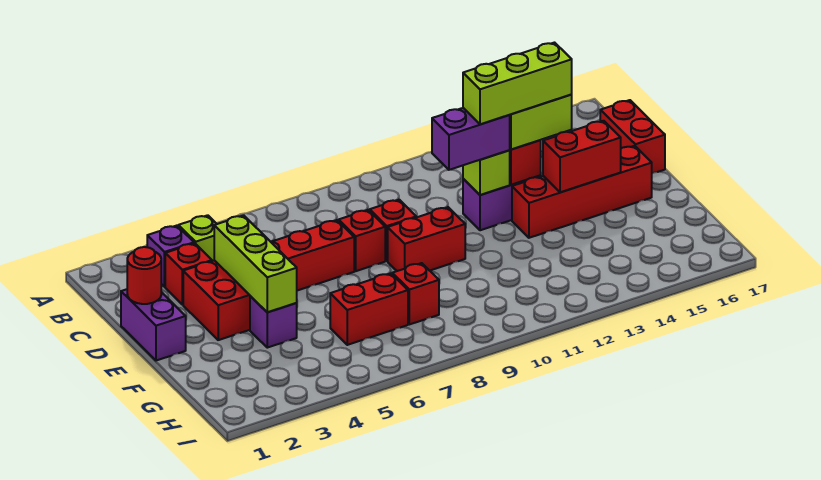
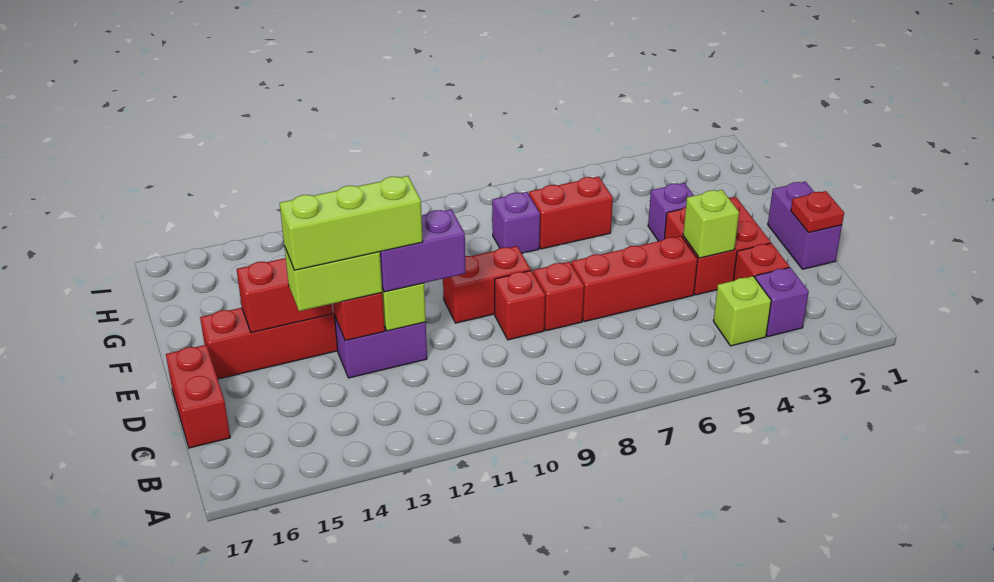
red 1x1 round brick [127,247,161,304] -> red 1x1 plate [791,191,844,233]
lime 1x3 brick [214,215,297,312] -> lime 1x1 brick [683,190,739,258]
red 1x1 brick [392,263,439,324] -> purple 1x1 brick [492,192,540,253]

